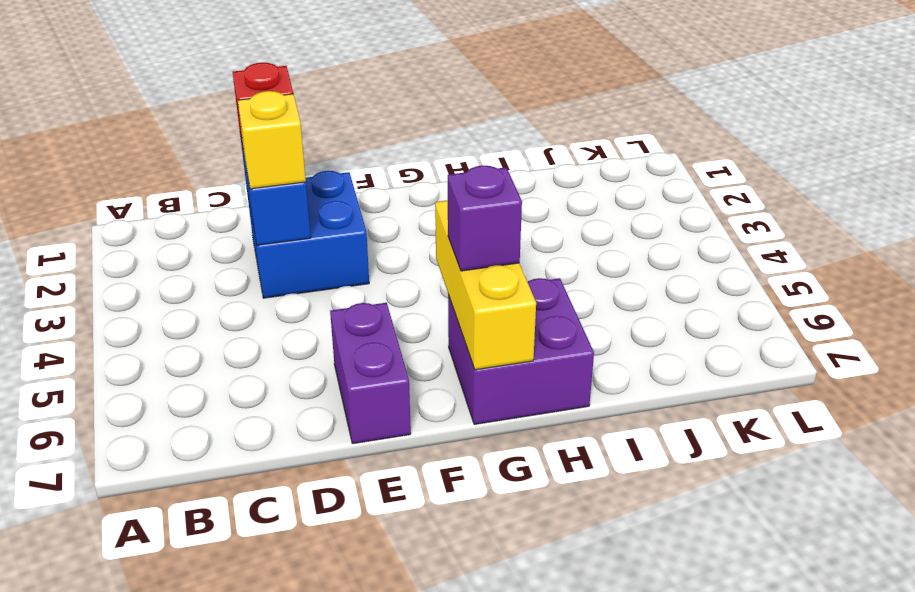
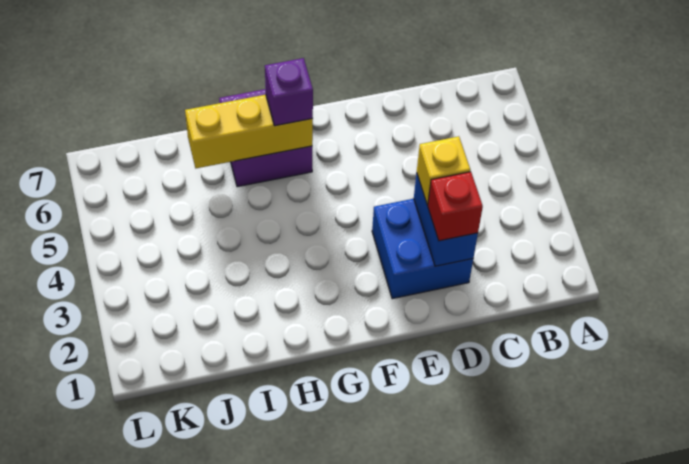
purple 1x2 brick [330,303,411,444] -> none
yellow 1x3 brick [435,200,536,370] -> yellow 1x3 brick turned to [185,95,313,168]

